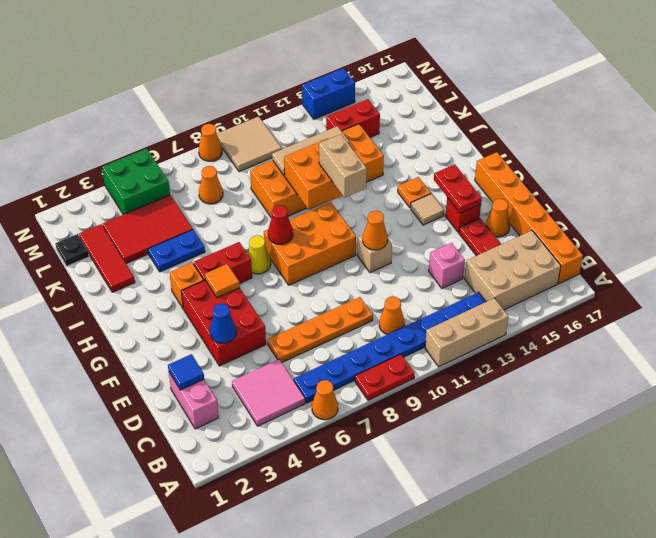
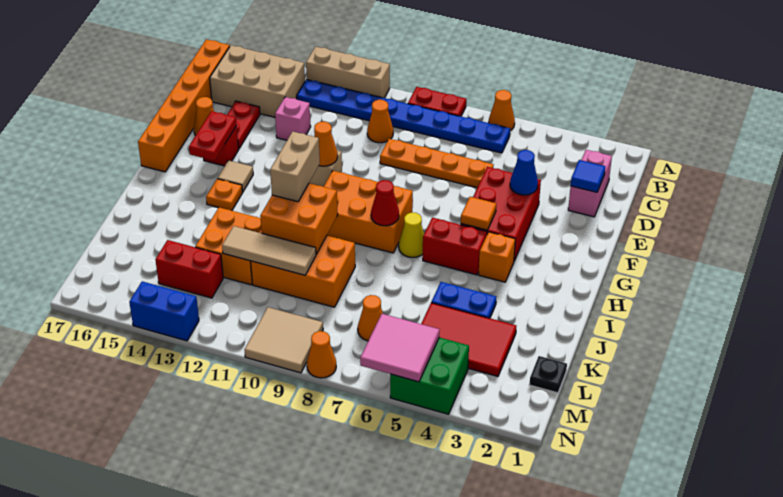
pink 2x2 tile [232,359,305,426] -> pink 2x2 tile moved to [360,314,440,382]
red 1x3 tile [79,224,135,292] -> none

